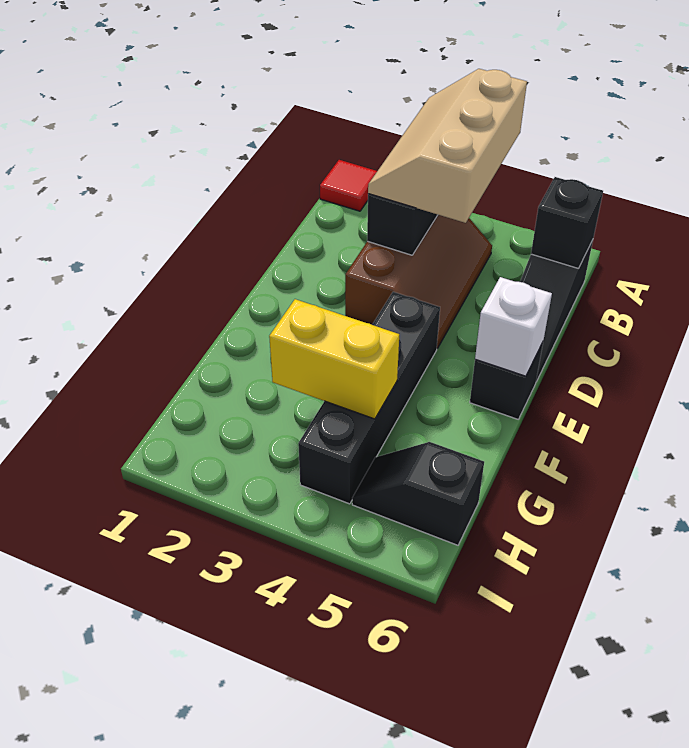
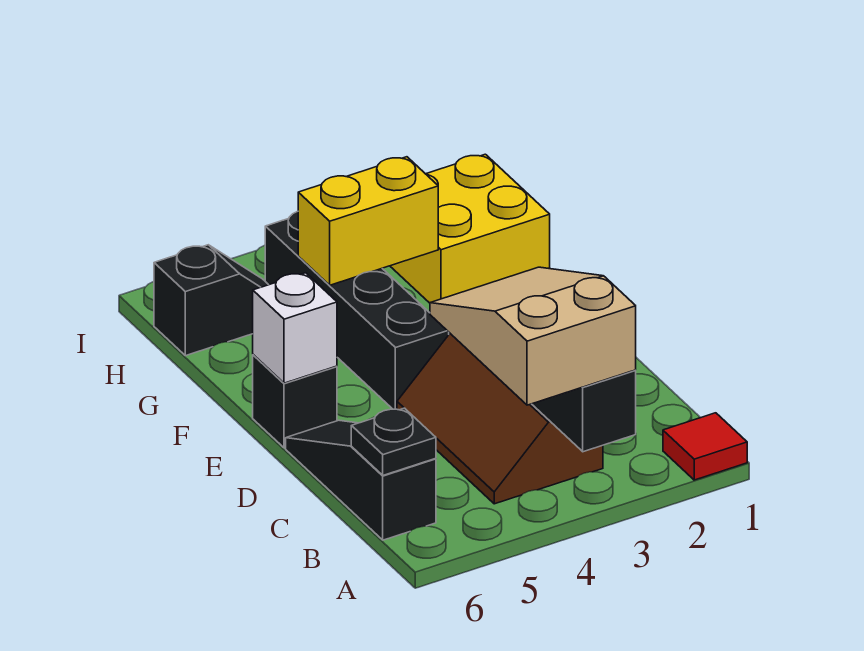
tan 2x3 slope [368,69,527,223] -> tan 2x3 slope turned to [430,267,636,405]
black 1x1 brick [531,177,603,269] -> black 1x1 plate [351,408,436,475]
none -> yellow 2x2 brick [390,154,550,303]

